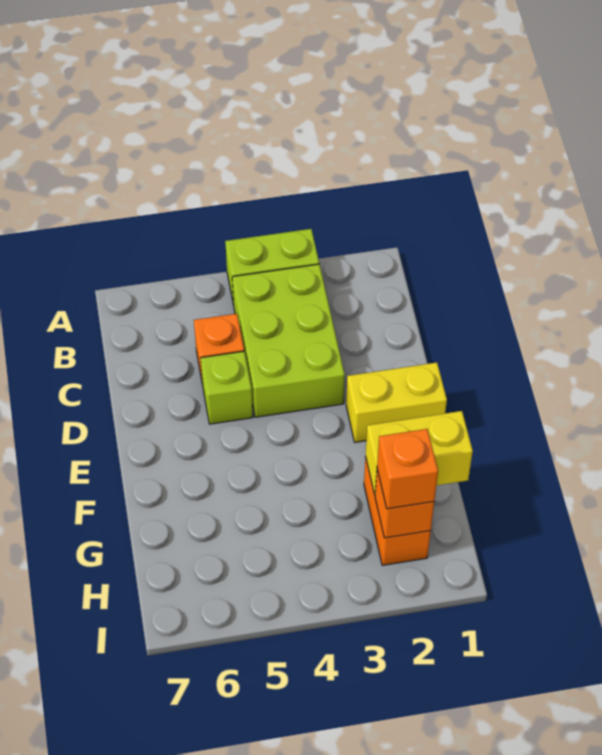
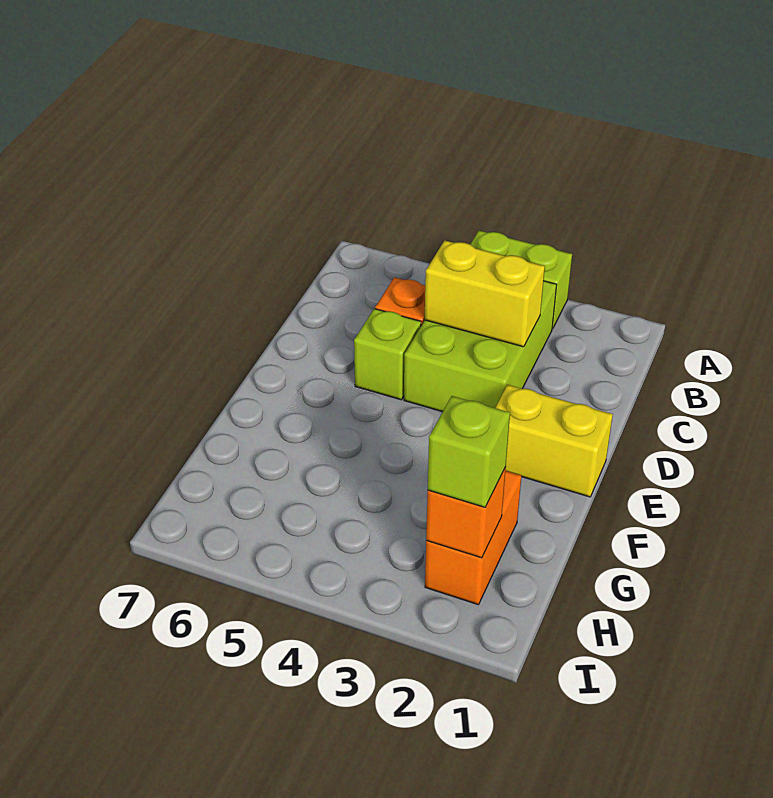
yellow 1x2 brick [366,411,473,495] -> yellow 1x2 brick moved to [425,241,545,347]
orange 1x1 brick [377,429,438,509] -> lime 1x1 brick [428,396,510,507]

